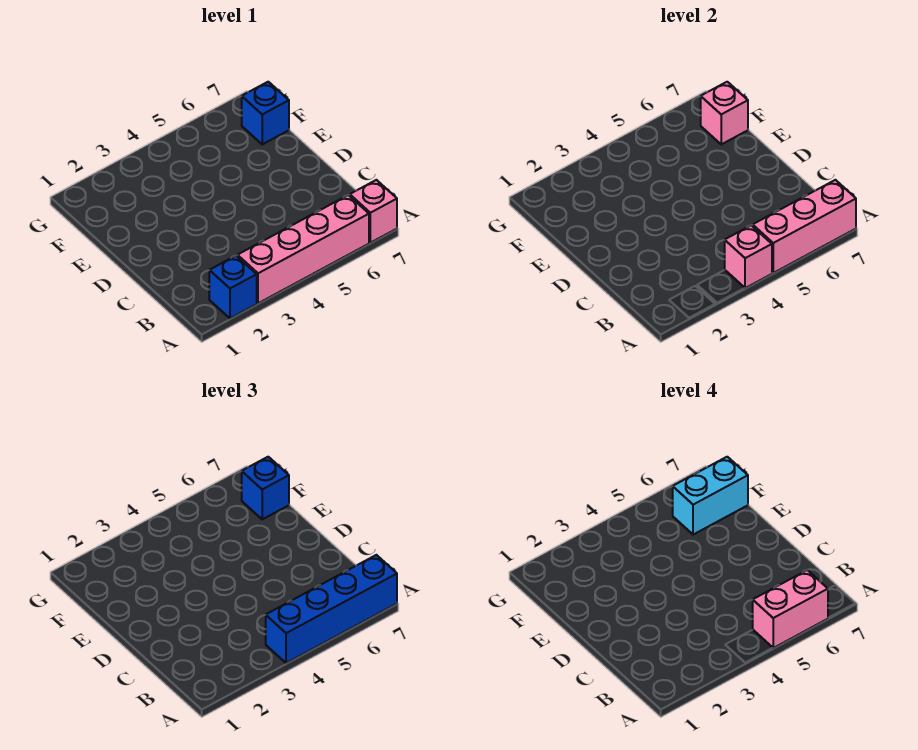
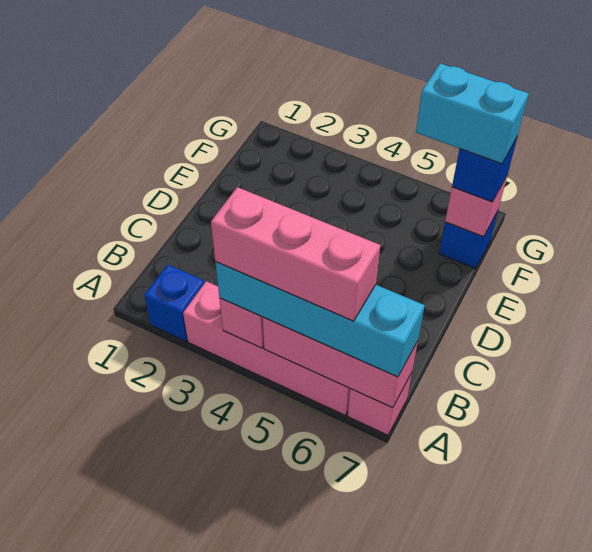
blue 1x4 brick [266,555,397,663] -> cyan 1x4 brick [215,262,425,377]
pink 1x2 brick [753,570,828,648] -> pink 1x3 brick [211,187,380,321]

